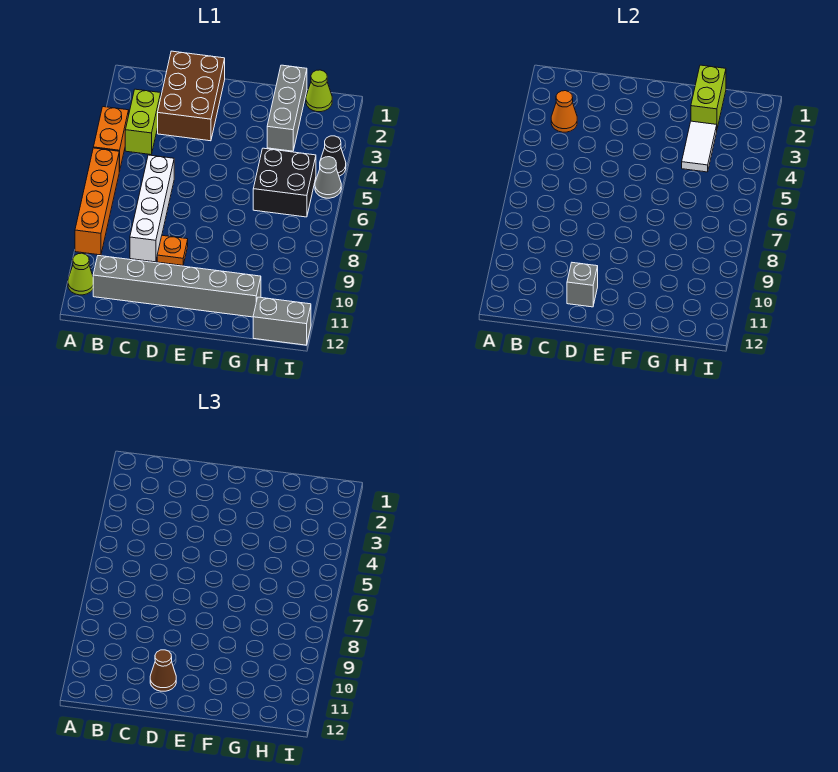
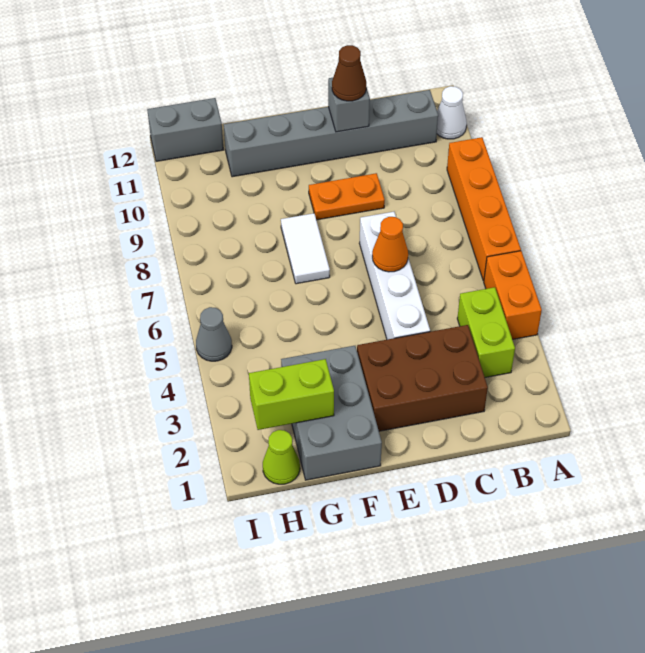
lime 1x1 cone [68,253,93,295] -> white 1x1 cone [437,86,467,139]
orange 1x1 cone [551,91,577,132] -> orange 1x1 cone moved to [372,217,408,272]
brown 2x3 brick [158,51,225,141] -> brown 2x3 brick turned to [357,325,488,431]
white 1x4 brick [130,155,174,262] -> white 1x4 brick moved to [359,212,430,340]
orange 1x1 plate [157,235,188,265] -> orange 1x2 plate [309,173,385,220]
grey 1x3 brick [267,65,307,151] -> grey 2x3 brick [281,346,382,480]
lime 1x2 brick [691,65,726,128] -> lime 1x2 brick turned to [249,359,334,430]
white 1x2 tile [682,121,717,172] -> white 1x2 tile moved to [281,213,330,284]
black 2x2 brick [253,148,316,217] -> none
black 1x1 cone [320,136,346,176] -> none

